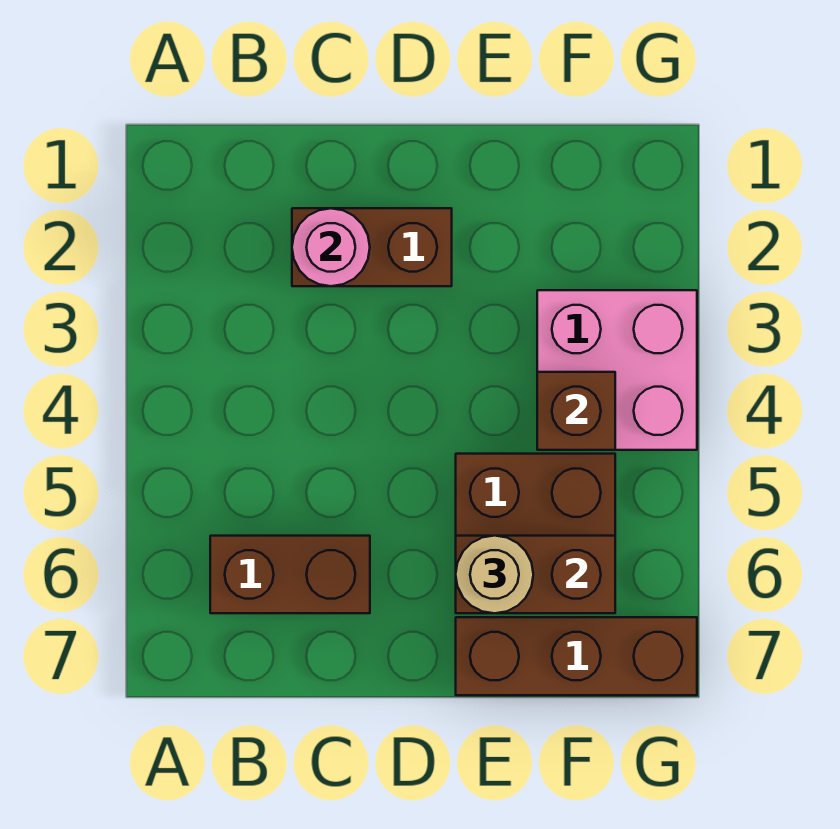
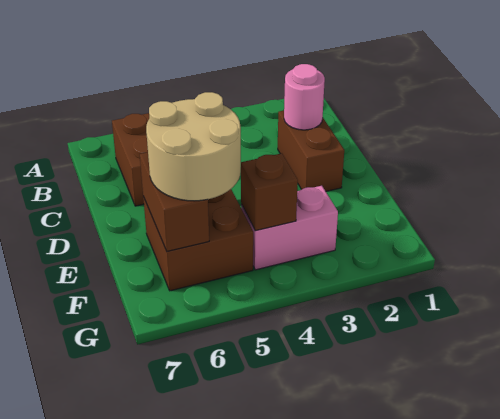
tan 1x1 round brick [456,536,533,613] -> tan 2x2 round brick [146,92,241,201]
brown 1x3 brick [456,617,697,695] -> none
pink 2x2 brick [537,290,697,450] -> pink 1x2 brick [241,186,338,270]

